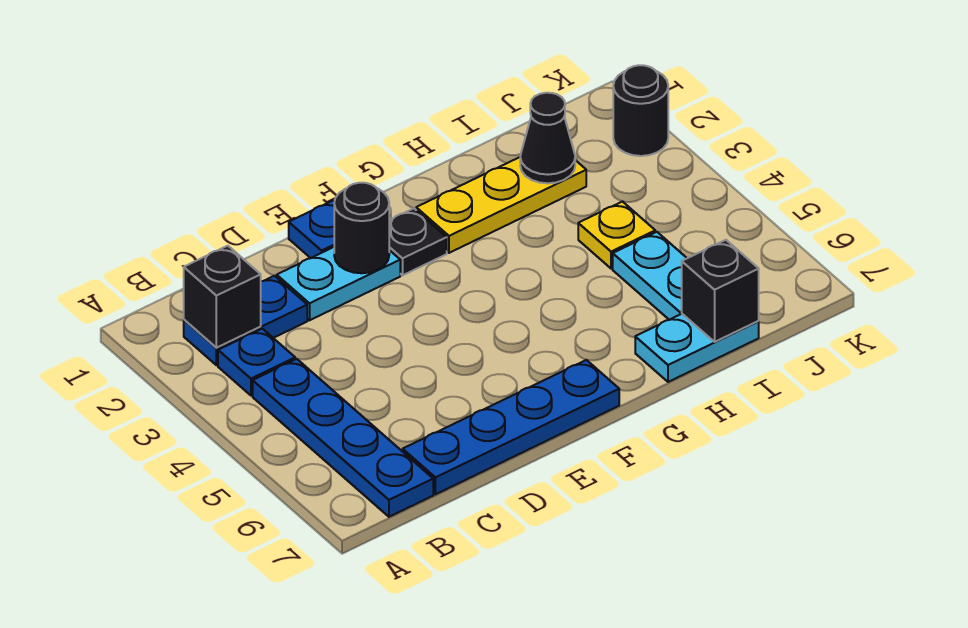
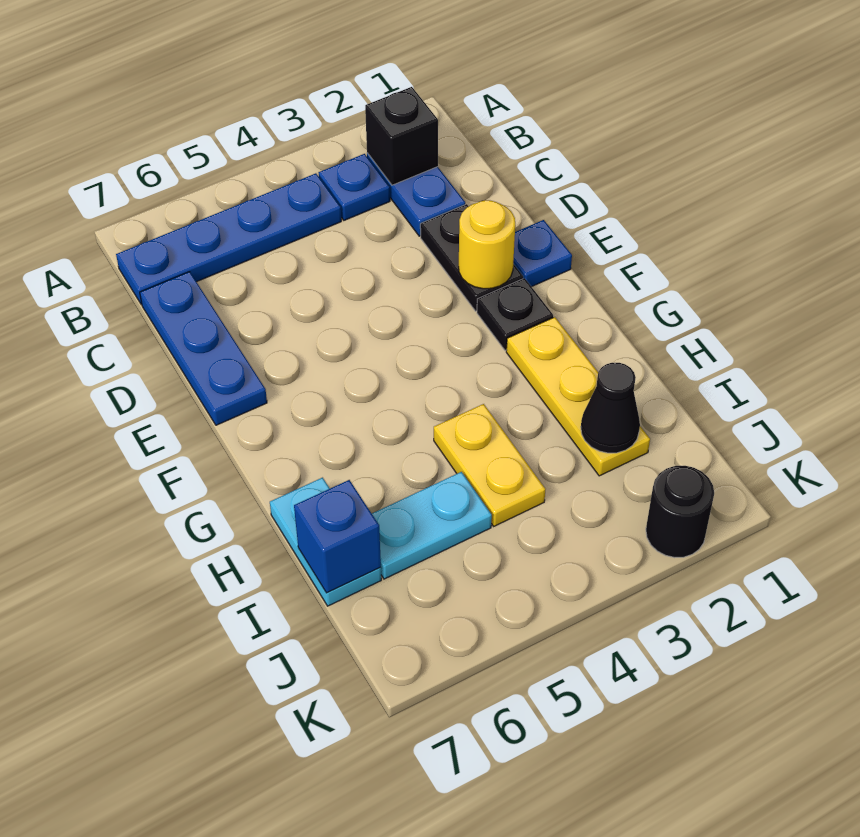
blue 1x4 plate [403,360,619,494] -> blue 1x3 plate [140,272,267,425]
cyan 1x2 plate [277,247,400,320] -> black 1x2 plate [420,204,523,311]
black 1x1 round brick [334,183,389,273] -> yellow 1x1 round brick [459,200,515,289]
yellow 1x1 plate [578,201,655,269] -> yellow 1x2 plate [434,404,545,526]
black 1x1 brick [682,240,759,342] -> blue 1x1 brick [294,480,381,593]

